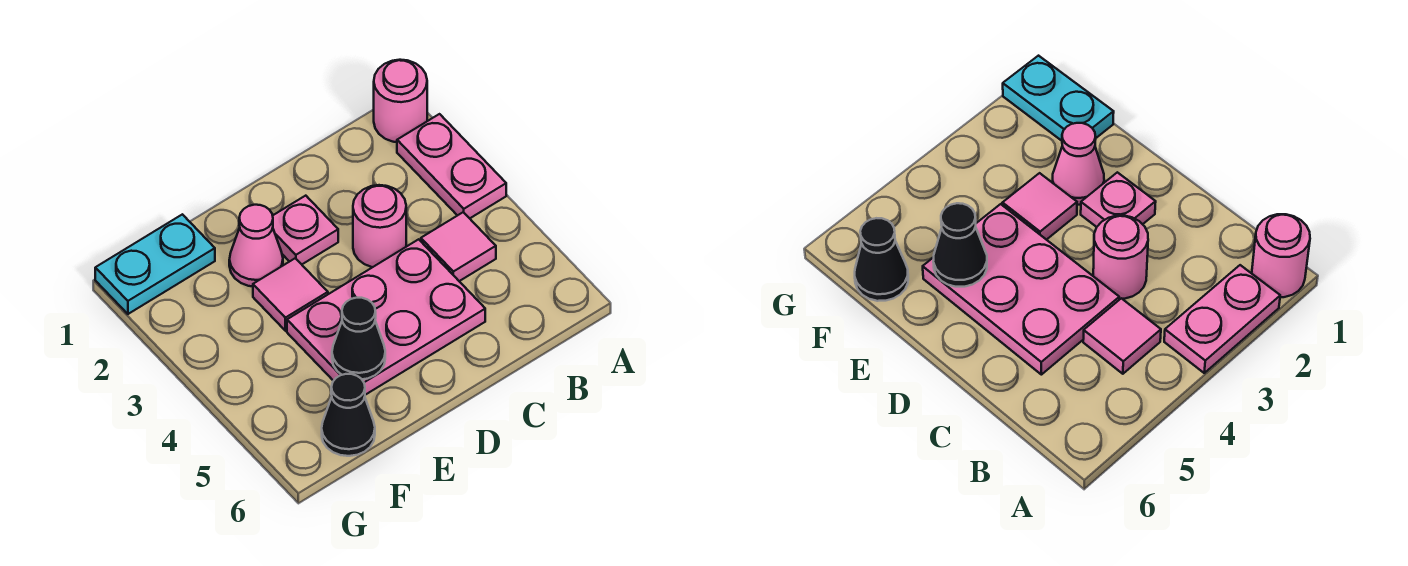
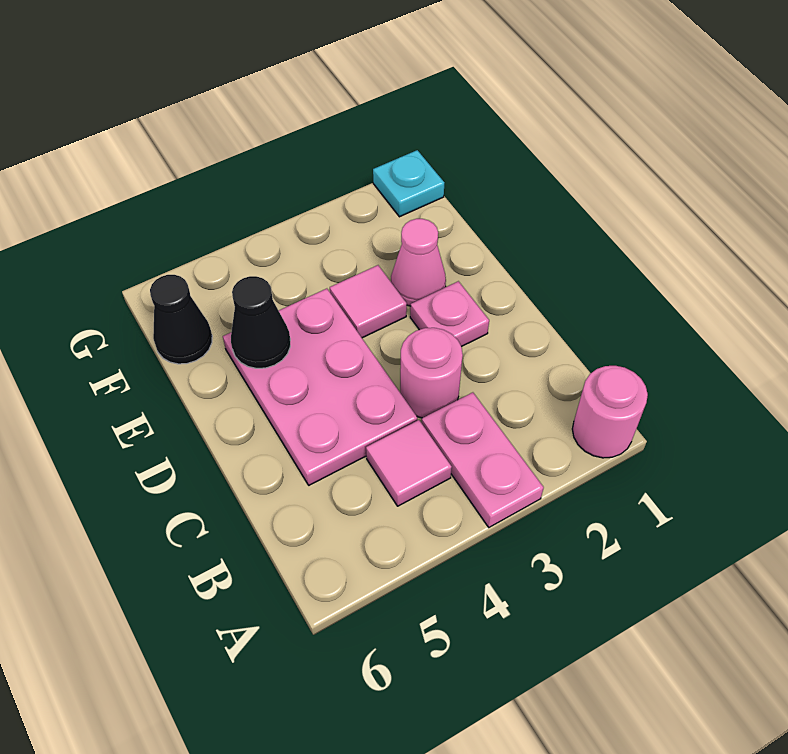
pink 1x2 plate [397,114,506,218] -> pink 1x2 plate turned to [422,392,544,527]
cyan 1x2 plate [95,214,215,314] -> cyan 1x1 plate [373,150,444,217]

